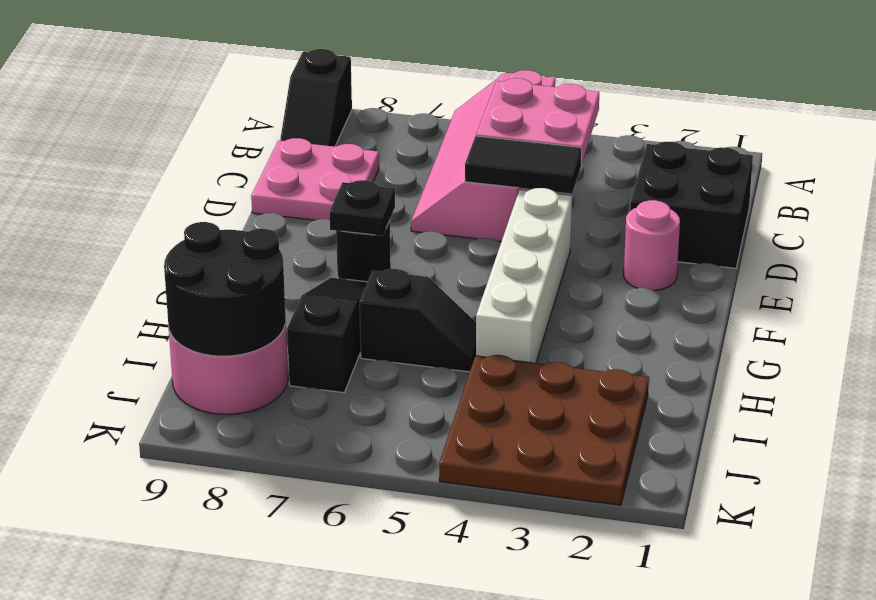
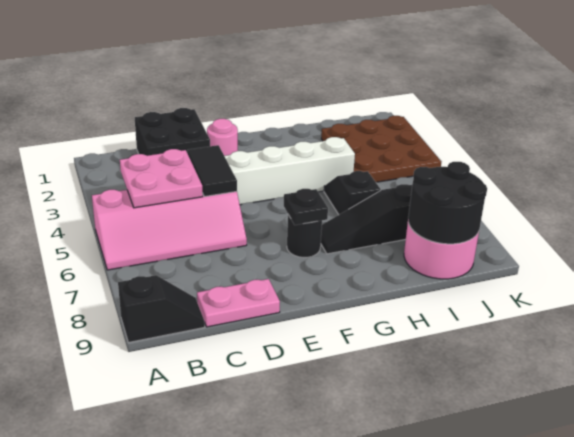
pink 2x2 plate [251,138,379,220] -> pink 1x2 plate [197,279,280,327]

